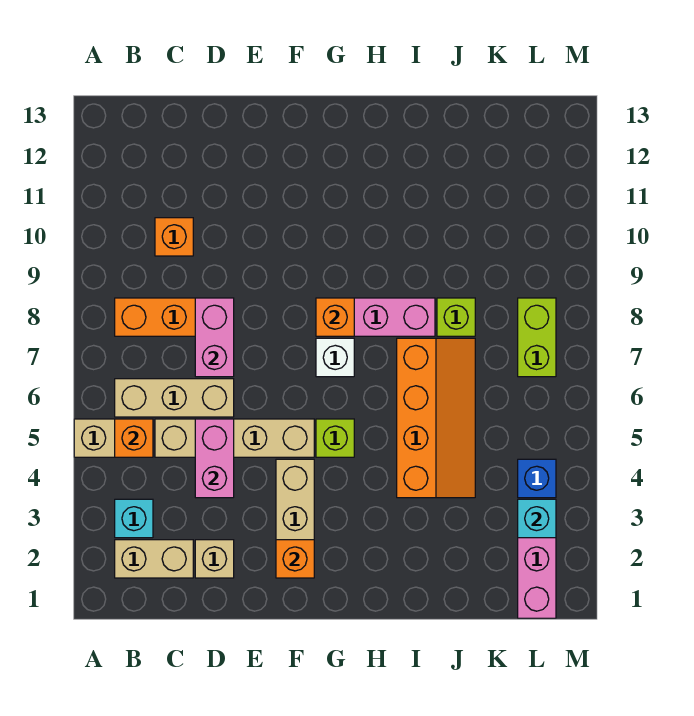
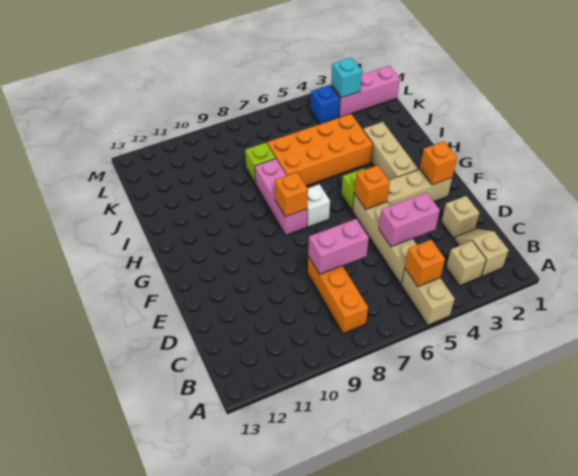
tan 1x2 brick [115,540,193,578] -> tan 1x2 slope [455,229,509,276]
cyan 1x1 brick [115,499,153,538] -> tan 1x1 brick [446,241,486,286]
tan 1x3 brick [115,379,234,417] -> tan 1x3 brick moved to [363,122,418,180]
orange 1x1 brick [155,218,193,256] -> orange 1x1 brick moved to [354,165,390,209]
orange 2x4 slope [397,338,475,498] -> orange 2x4 brick [267,114,373,186]
lime 1x2 brick [518,298,556,377] -> none

